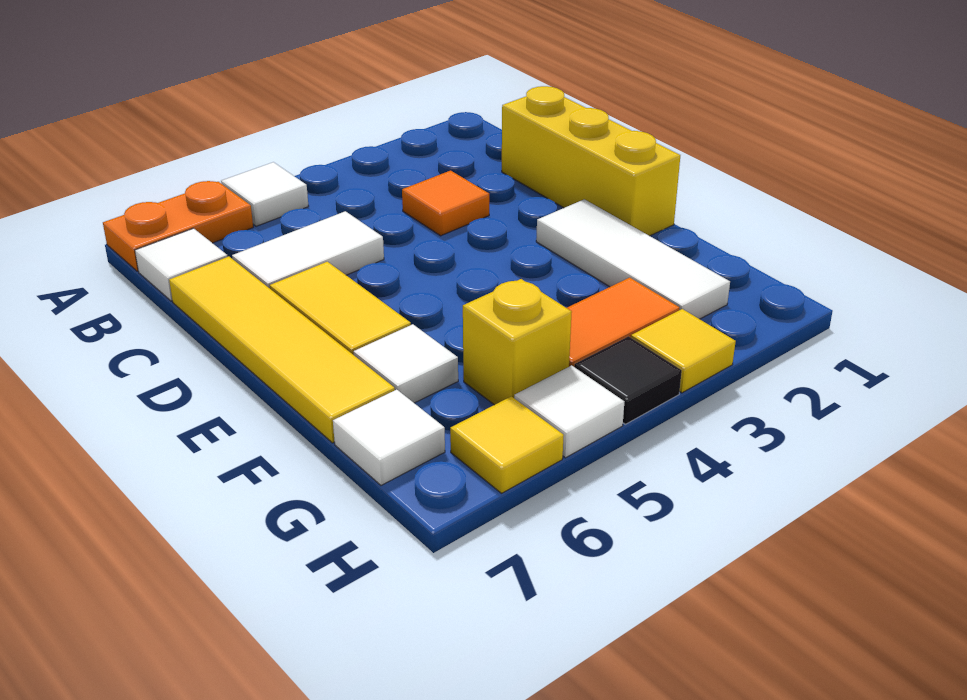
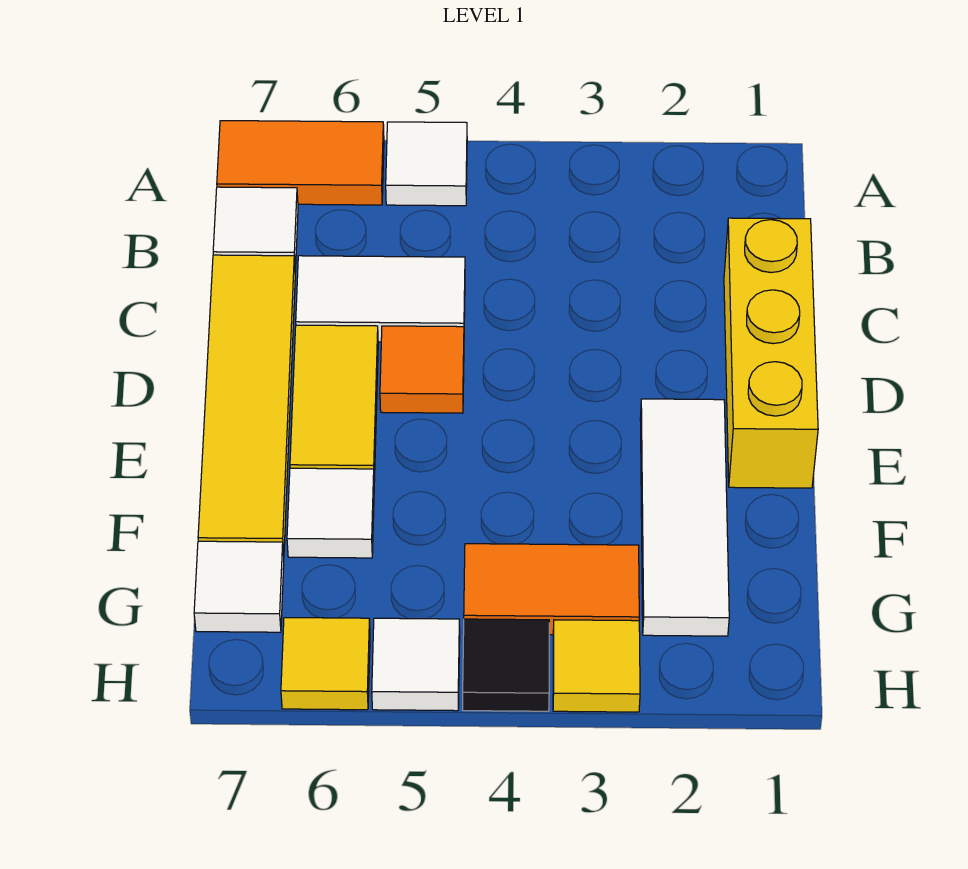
orange 1x2 plate [103,181,253,271] -> orange 1x2 tile [217,121,384,205]
orange 1x1 tile [402,171,489,236] -> orange 1x1 tile moved to [380,326,464,413]
yellow 1x1 brick [463,279,572,405] -> none

